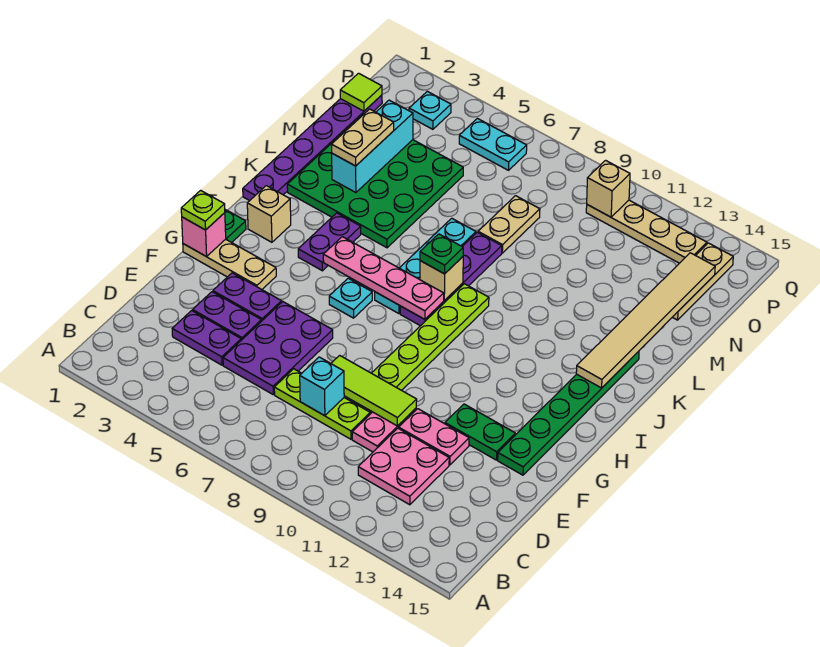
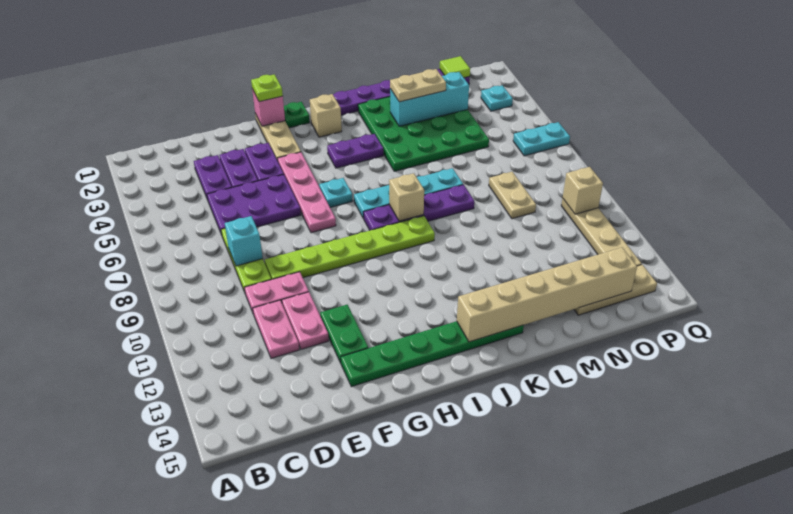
pink 2x2 plate [358,428,449,505] -> pink 1x2 plate [253,300,299,358]
lime 1x3 tile [331,355,417,426] -> none
pink 1x4 plate [323,237,444,319] -> pink 1x4 plate moved to [277,152,336,233]
green 1x1 plate [420,234,463,274] -> none
tan 1x6 tile [576,253,715,388] -> tan 1x6 brick [457,247,637,342]
tan 1x2 plate [478,196,540,253] -> tan 1x2 plate turned to [489,172,536,219]
cyan 1x2 plate [459,118,527,170] -> cyan 1x2 plate turned to [513,122,570,156]

